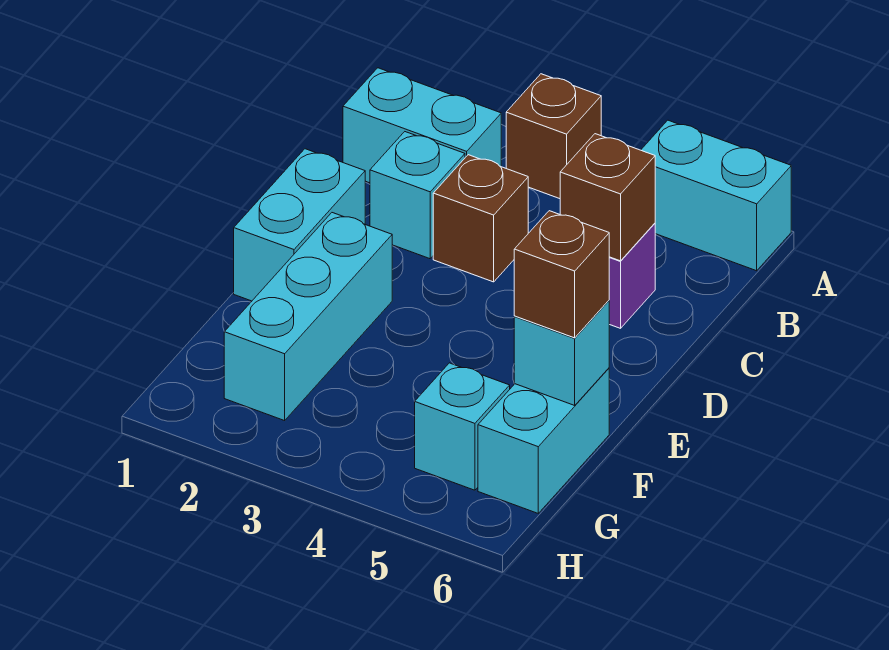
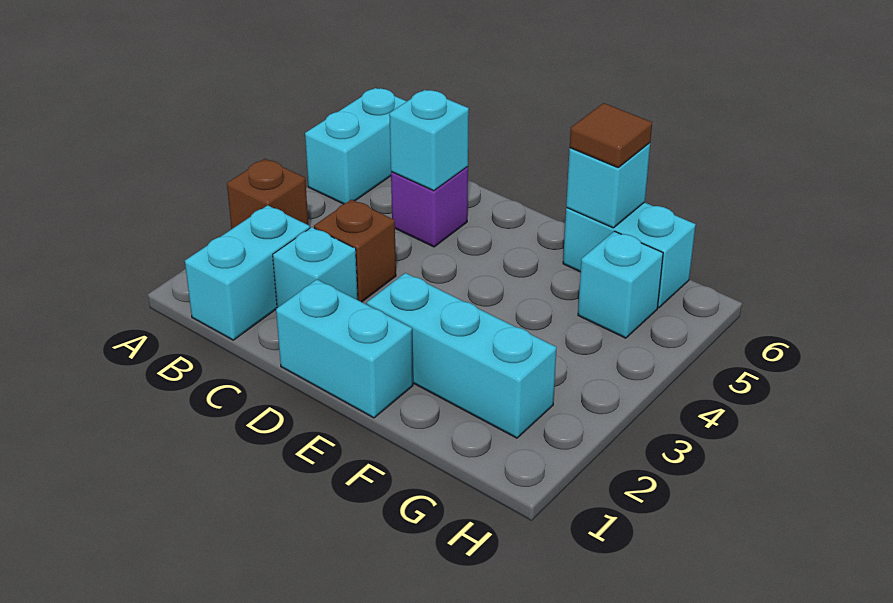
brown 1x1 brick [560,134,655,261] -> cyan 1x1 brick [389,90,469,191]
brown 1x1 brick [514,211,609,338] -> brown 1x1 tile [570,103,652,168]

